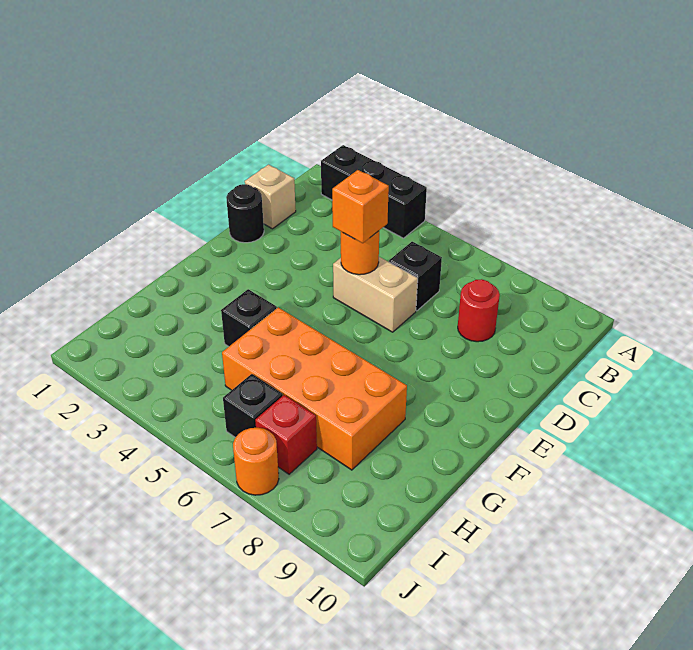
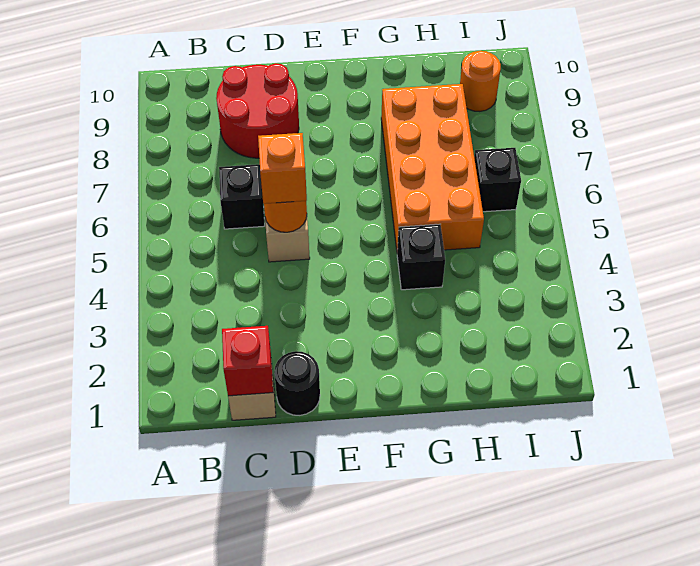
black 1x3 brick [321,145,427,238] -> none
red 1x1 round brick [458,279,500,342] -> red 2x2 round brick [216,63,299,158]
red 1x1 brick [255,395,317,474] -> red 1x1 brick moved to [222,326,273,396]
orange 1x1 round brick [233,428,279,495] -> orange 1x1 round brick moved to [460,51,501,111]

